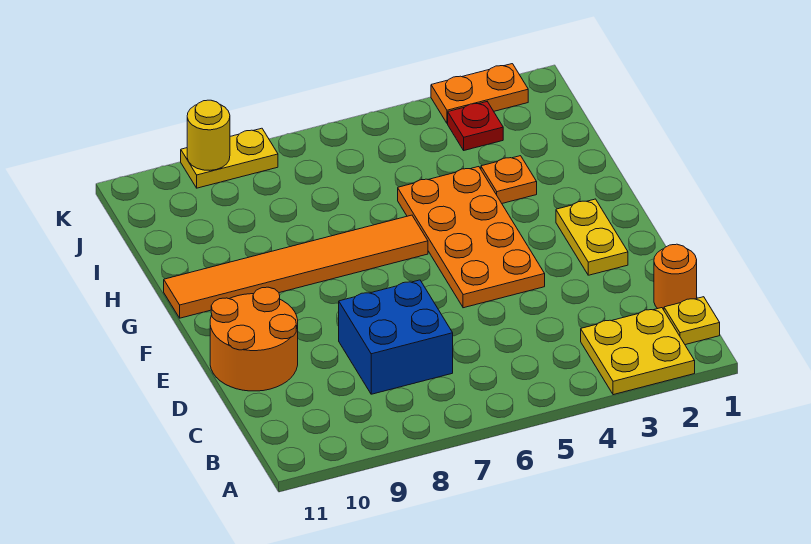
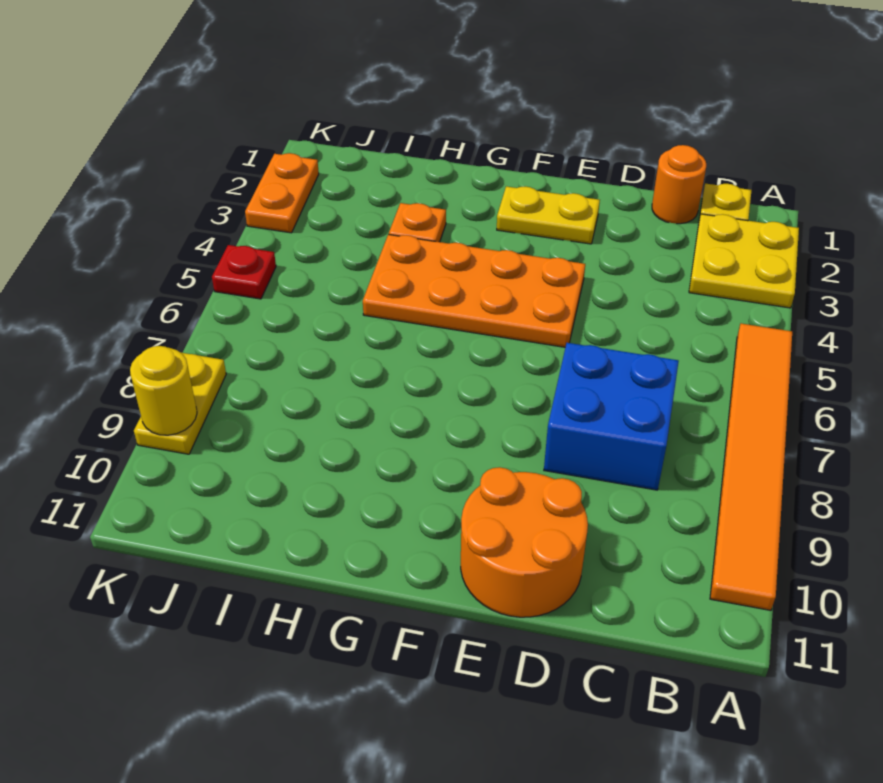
orange 1x6 tile [164,215,428,318] -> orange 1x6 tile moved to [710,324,792,610]
red 1x1 plate [448,102,503,150] -> red 1x1 plate moved to [212,245,276,299]

